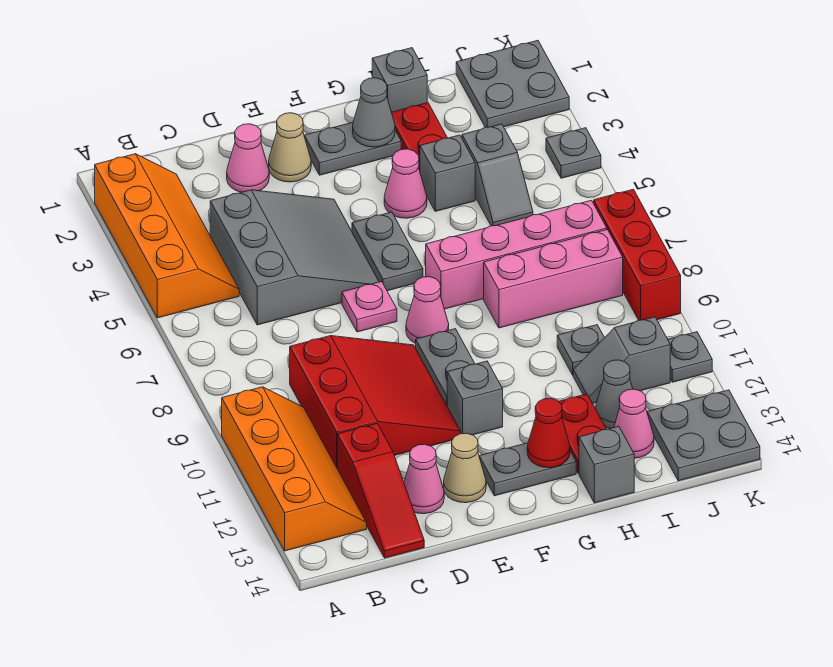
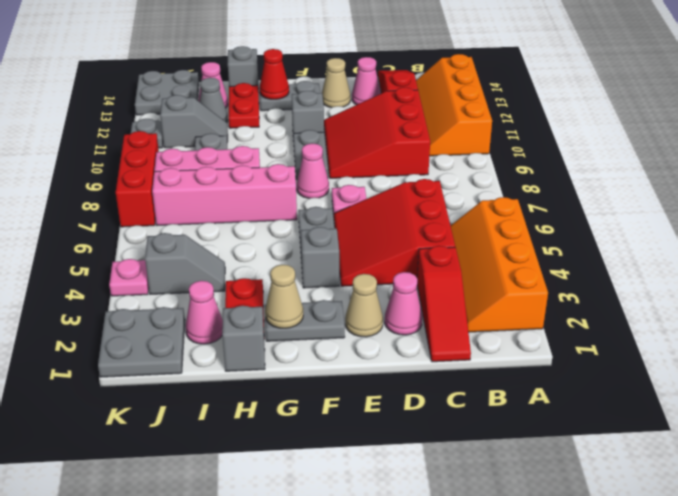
none -> red 1x3 slope [417,246,471,362]
grey 3x3 slope [210,190,379,325] -> red 3x3 slope [334,179,455,286]
grey 1x1 cone [353,78,395,147] -> tan 1x1 cone [265,265,303,328]
pink 1x1 cone [384,149,427,218] -> pink 1x1 cone moved to [185,281,223,344]
grey 1x1 brick [420,135,475,211] -> grey 1x1 brick moved to [301,227,339,288]
grey 1x2 slope [462,124,533,226] -> grey 1x2 slope turned to [145,233,225,294]
grey 1x1 plate [546,128,601,178] -> pink 1x1 plate [109,259,149,296]

